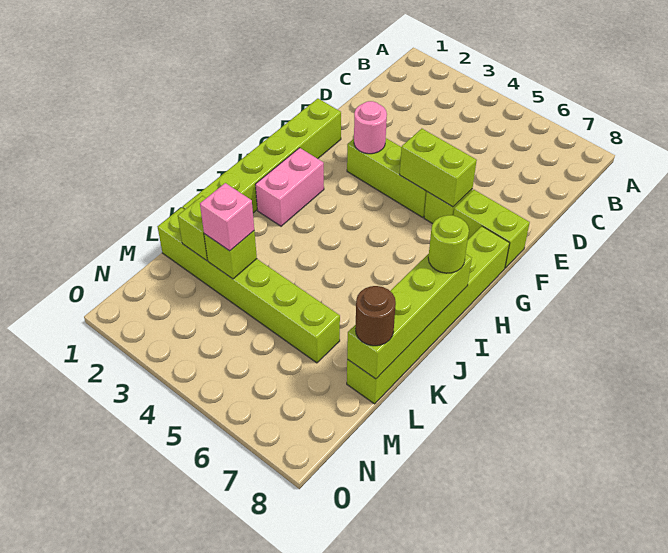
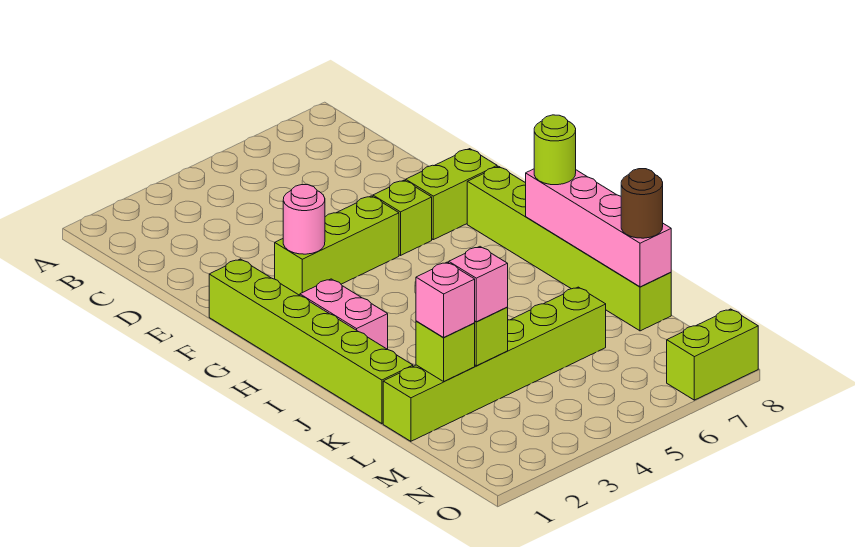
lime 1x2 brick [400,129,477,207] -> lime 1x2 brick moved to [667,309,758,400]
lime 1x4 brick [347,254,472,379] -> pink 1x4 brick [526,169,671,287]
none -> pink 1x1 brick [416,262,475,337]

